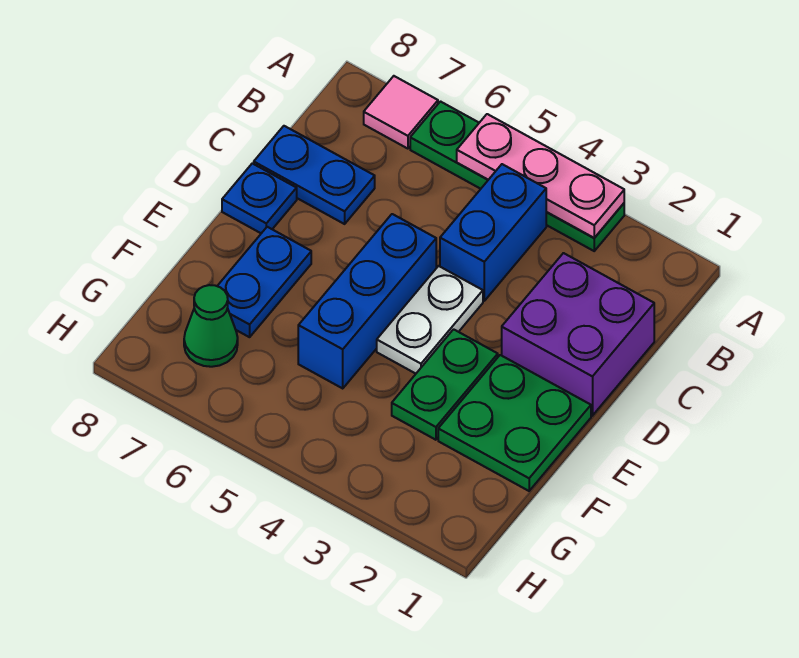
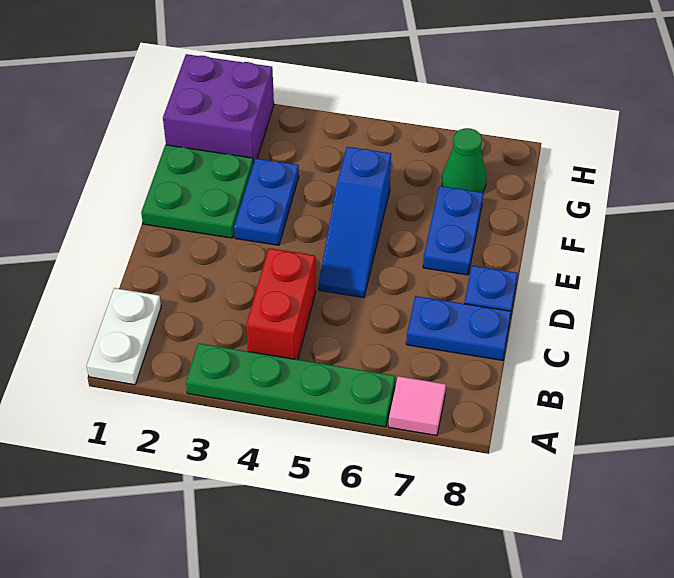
pink 1x3 plate [457,114,624,238] -> none
blue 1x2 brick [440,164,546,301] -> red 1x2 brick [246,248,316,360]
purple 2x2 brick [502,253,654,416] -> purple 2x2 brick moved to [163,54,274,164]
white 1x2 plate [377,266,483,374] -> white 1x2 plate moved to [87,288,161,385]
blue 1x3 brick [298,214,436,388] -> blue 1x3 slope [318,147,391,298]
green 1x2 plate [392,329,498,440] -> blue 1x2 plate [234,158,299,245]

